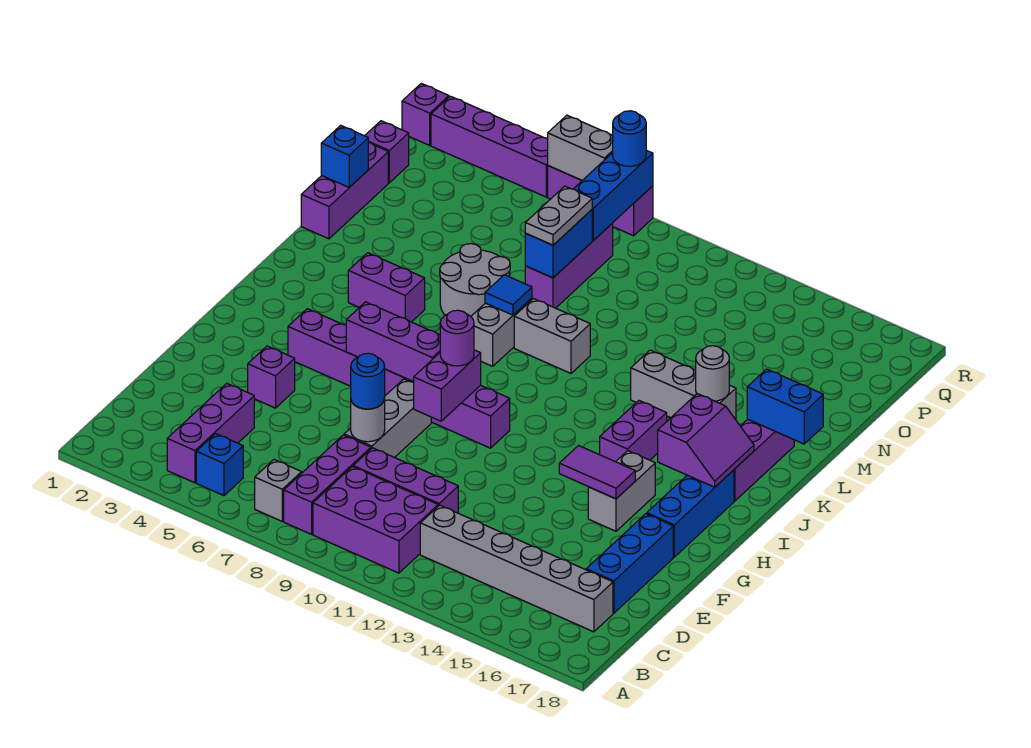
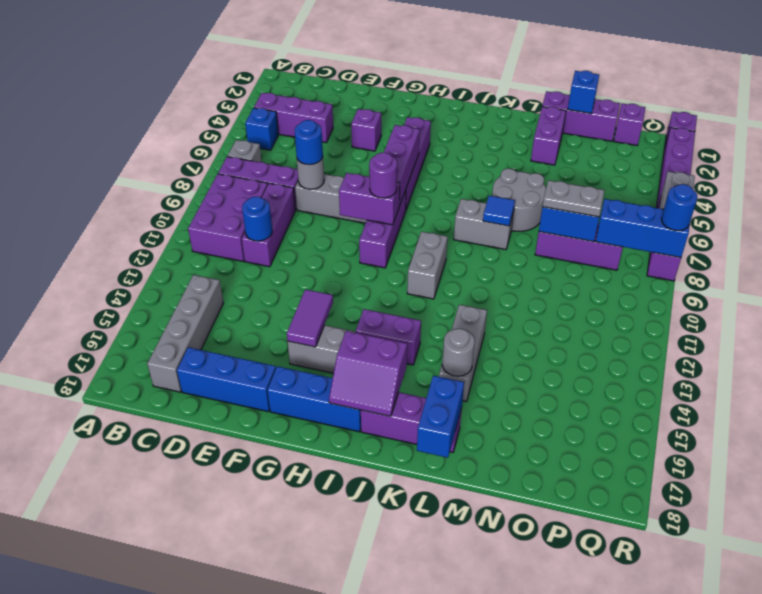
grey 1x6 brick [420,505,613,632] -> grey 1x4 brick [147,275,223,392]
none -> blue 1x1 round brick [242,197,272,241]
purple 1x2 brick [348,253,425,322] -> purple 1x2 brick moved to [531,107,566,165]
grey 1x2 brick [514,299,590,373] -> grey 1x2 brick moved to [407,232,448,299]

